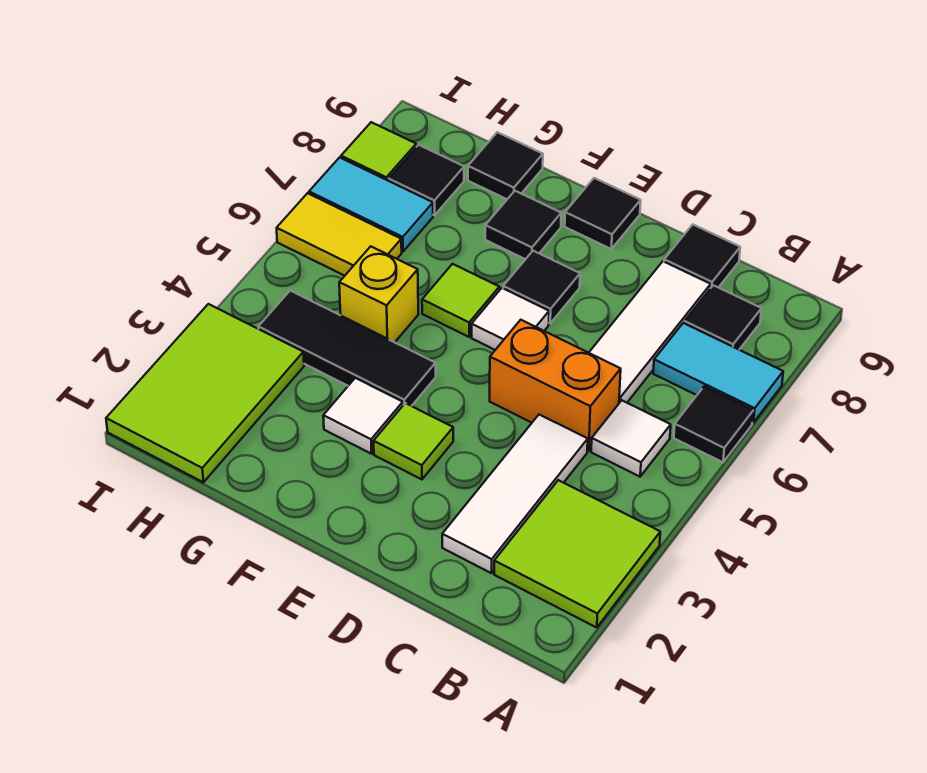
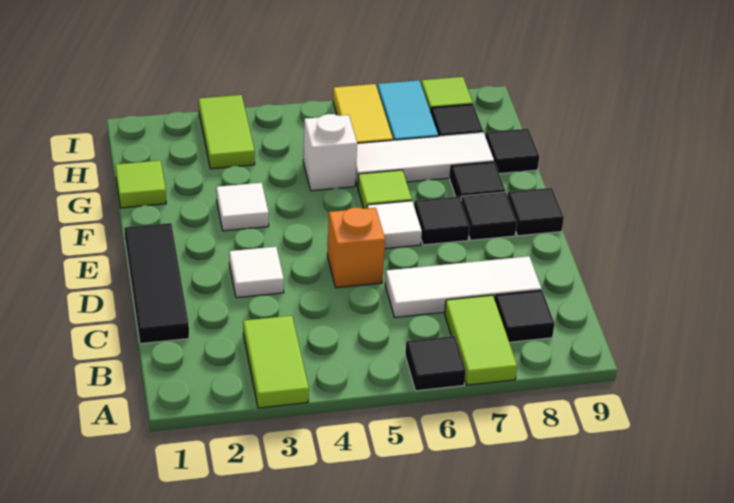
lime 2x2 tile [494,480,660,628] -> lime 1x2 tile [243,316,309,408]
cyan 1x2 tile [653,323,783,423] -> lime 1x2 tile [445,295,517,385]
white 1x1 tile [591,401,671,477] -> white 1x1 tile moved to [229,247,284,298]
white 1x3 tile [442,415,588,573] -> white 1x3 tile moved to [355,133,494,186]
orange 1x2 brick [490,320,621,451] -> orange 1x1 brick [327,207,385,288]
black 1x1 tile [664,225,740,288] -> black 1x1 tile moved to [461,192,517,240]
lime 1x1 tile [374,403,453,479] -> lime 1x1 tile moved to [115,161,166,208]
black 1x3 tile [258,291,436,406] -> black 1x3 tile moved to [124,223,189,344]
yellow 1x1 brick [339,246,418,342] -> white 1x1 brick [303,114,357,191]
lime 2x3 tile [106,304,304,482] -> lime 1x2 tile [199,95,255,169]

